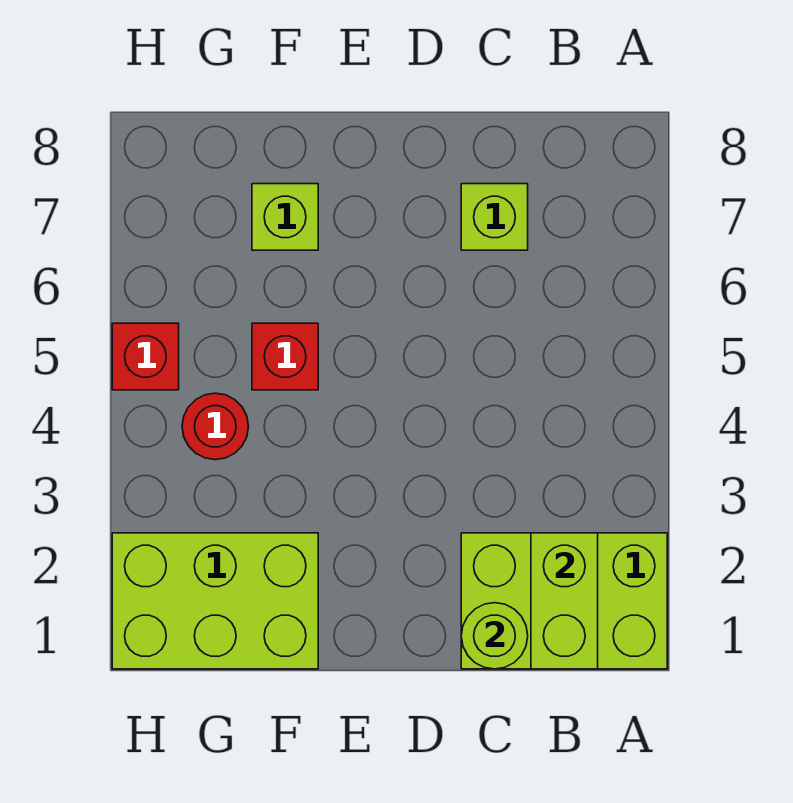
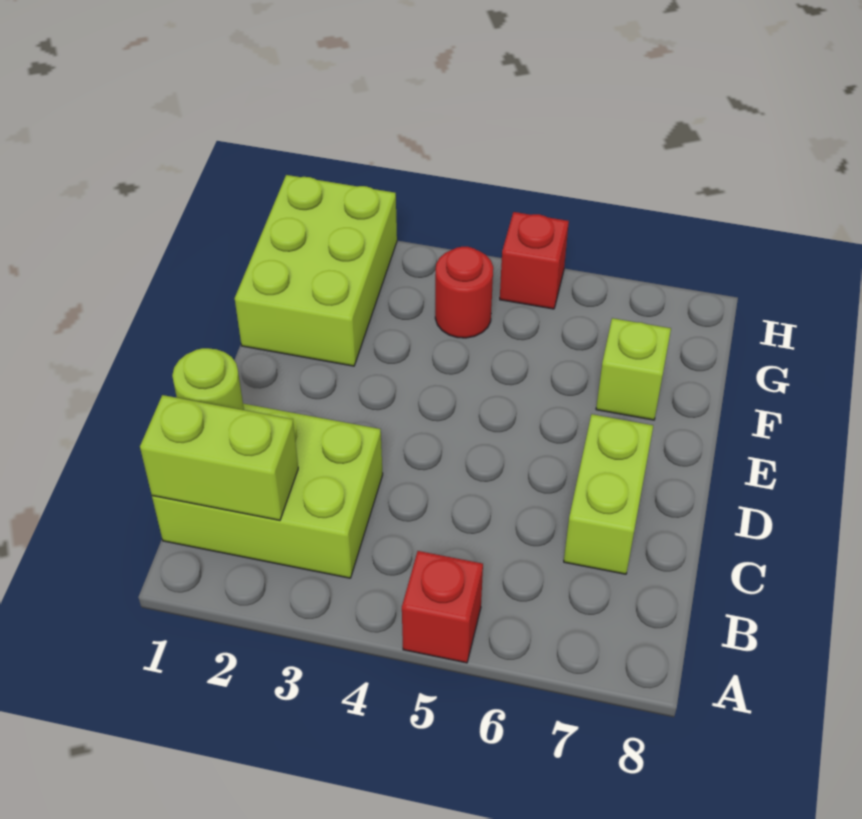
lime 2x3 brick [461,533,667,669] -> lime 2x3 brick turned to [152,404,383,578]
lime 1x1 brick [461,184,528,250] -> lime 1x2 brick [564,414,653,574]
red 1x1 brick [252,323,318,390] -> red 1x1 brick moved to [402,551,483,663]

